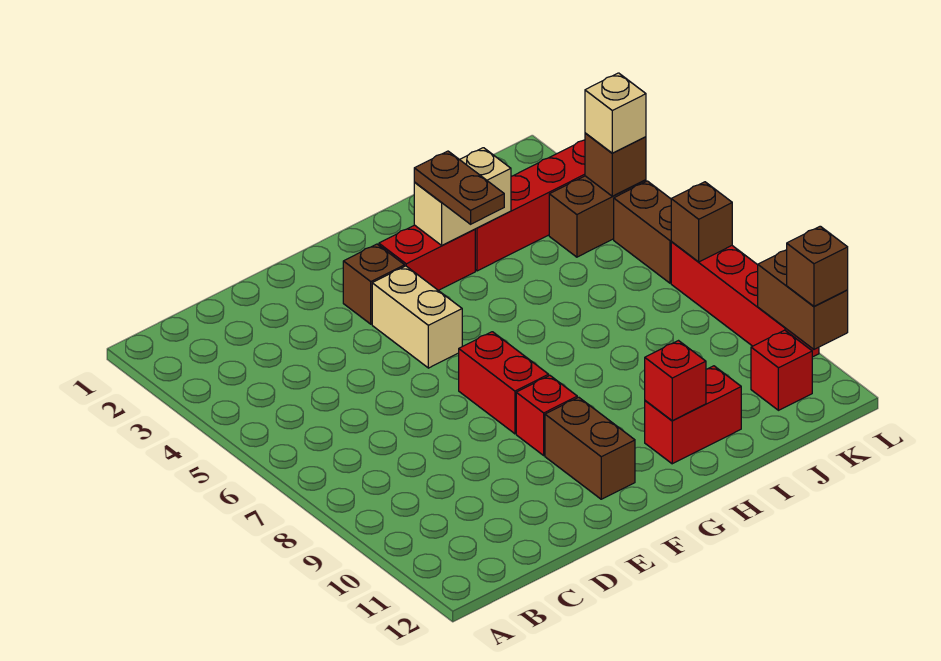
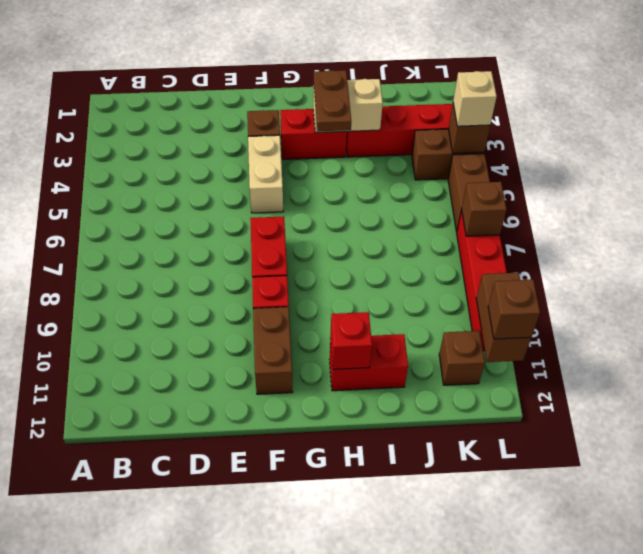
red 1x1 brick [751,330,812,410] -> brown 1x1 brick [439,331,485,385]

